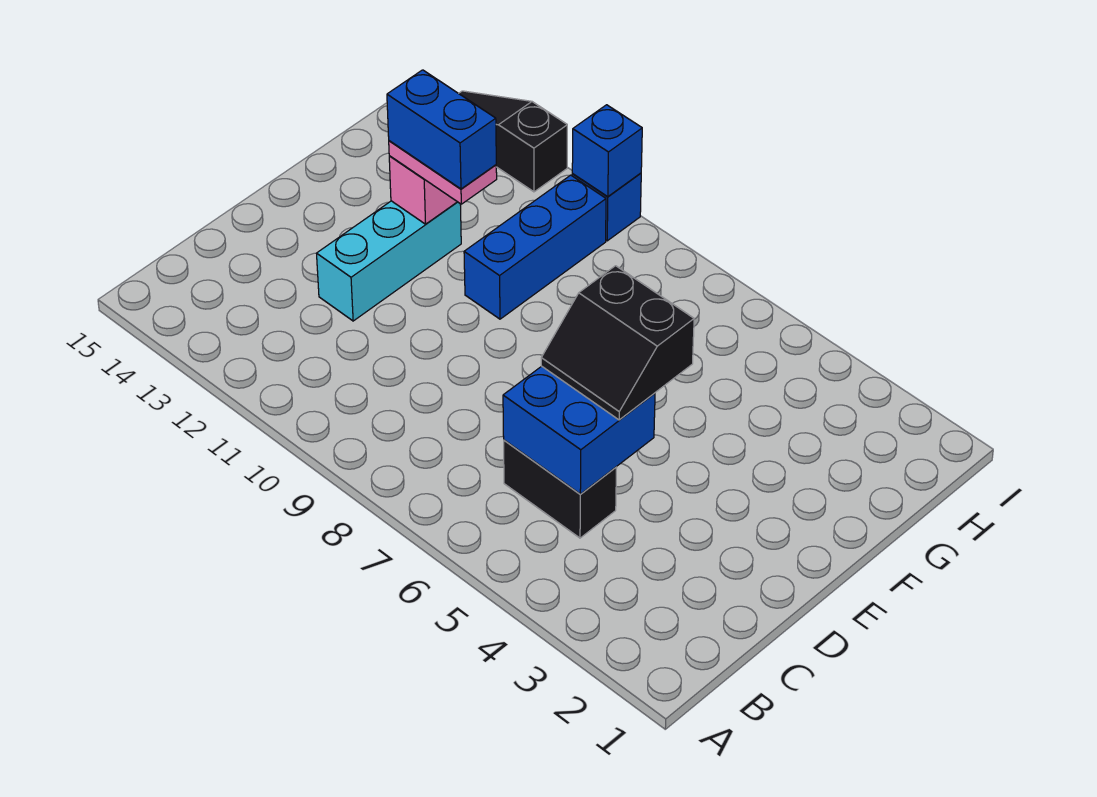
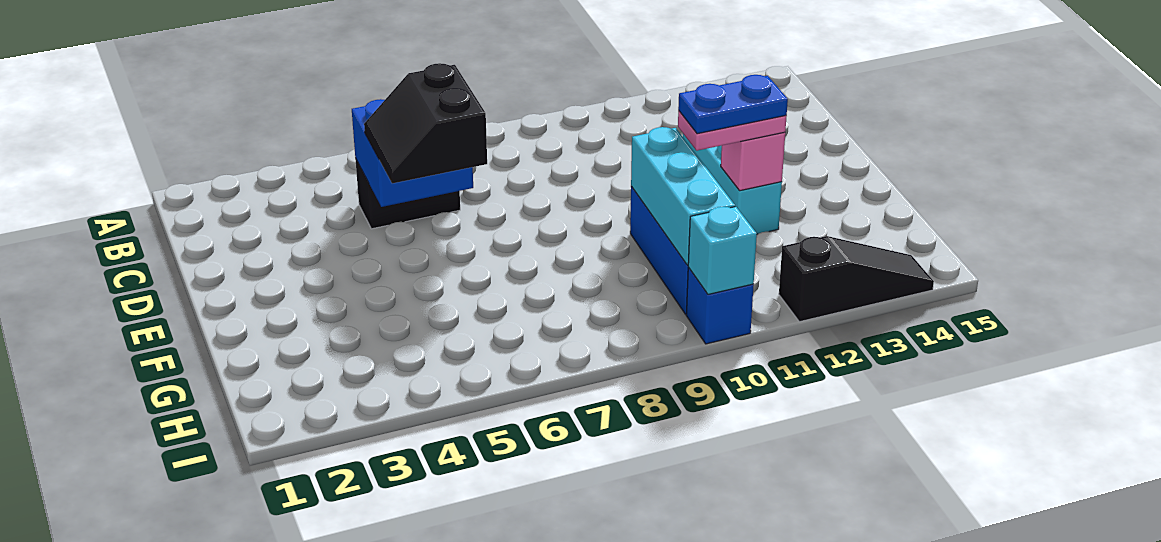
black 2x2 slope [541,266,694,420] -> black 2x2 slope turned to [364,63,487,183]
none -> cyan 1x3 brick [631,127,735,265]
blue 1x2 brick [387,70,496,189] -> blue 1x2 plate [678,75,788,134]
blue 1x1 brick [572,105,642,197] -> cyan 1x1 brick [688,207,757,294]

